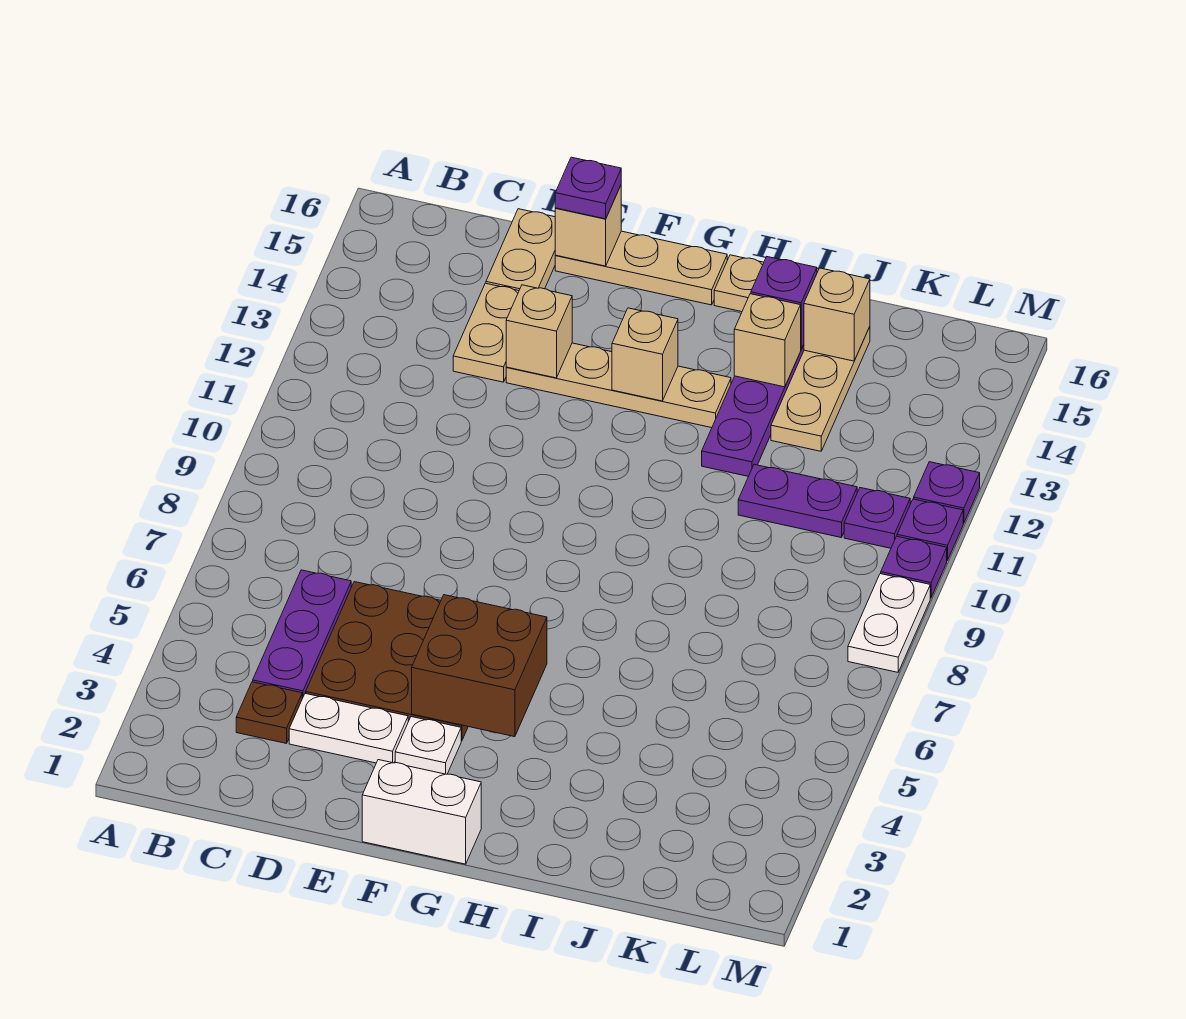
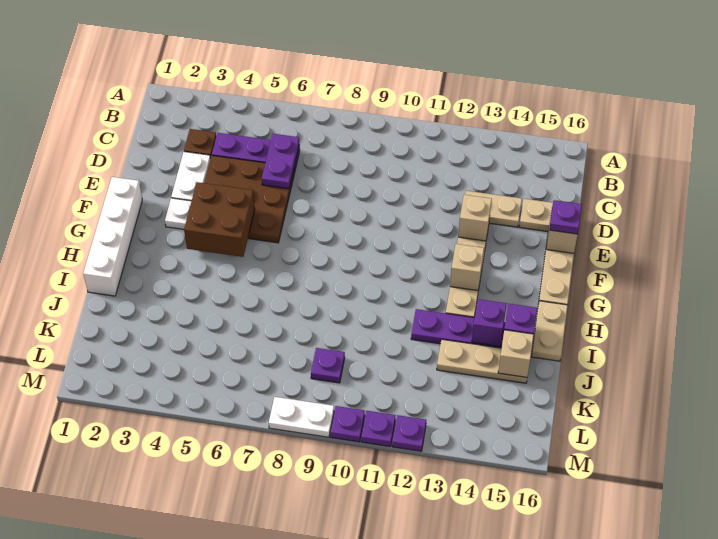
white 1x2 brick [362,760,481,864] -> white 1x4 brick [83,177,142,296]
tan 1x1 brick [734,294,801,387] -> purple 1x1 brick [472,299,506,346]
purple 1x2 plate [738,464,857,538] -> purple 1x2 plate moved to [262,134,299,189]
purple 1x1 plate [844,488,910,548] -> purple 1x1 plate moved to [311,348,345,383]

